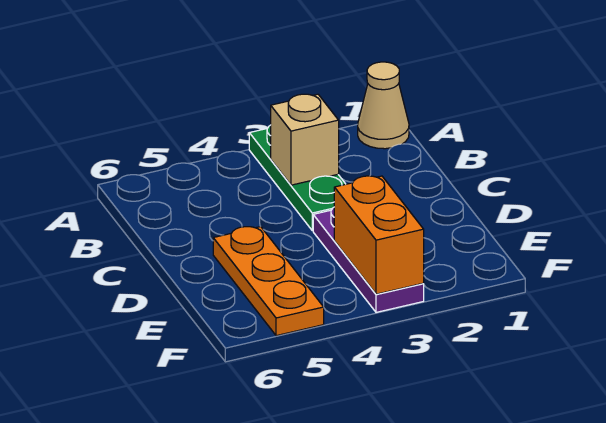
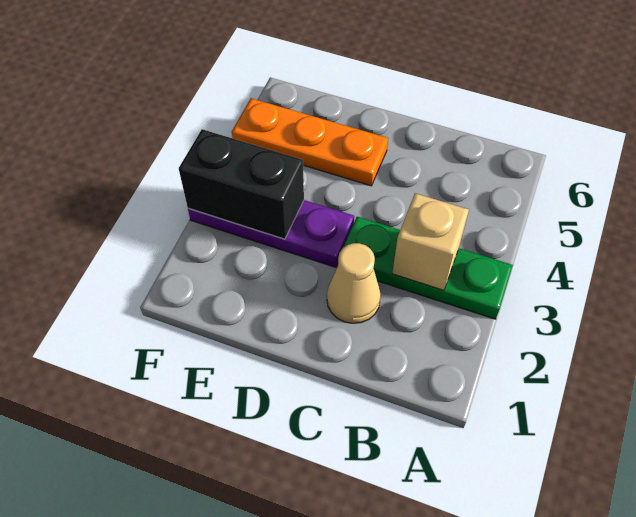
tan 1x1 cone [358,62,409,149] -> tan 1x1 cone moved to [327,243,381,323]
orange 1x2 brick [334,176,424,294] -> black 1x2 brick [179,129,304,239]

